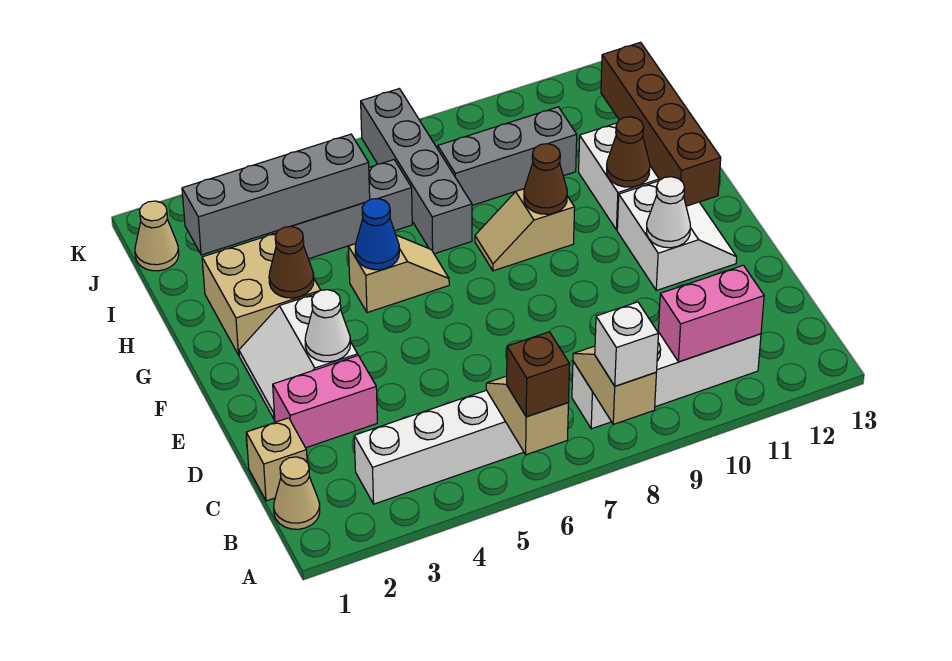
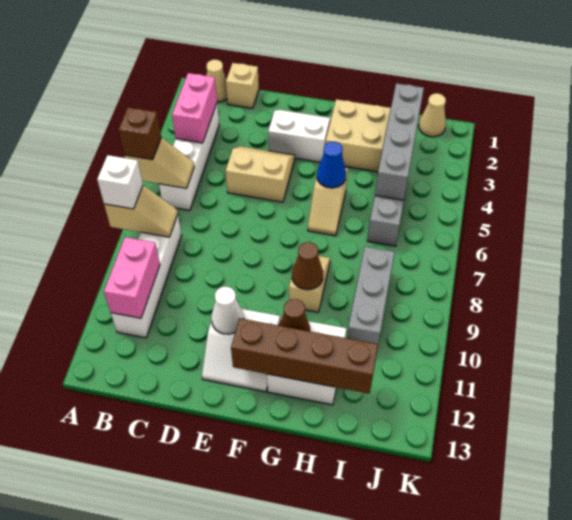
pink 1x2 brick [273,356,377,448] -> pink 1x2 brick moved to [172,73,217,143]
none -> tan 2x2 slope [226,146,295,202]
white 1x1 cone [305,290,350,362] -> none
brown 1x1 cone [269,226,314,298] -> none
grey 1x4 brick [361,89,472,254] -> none

